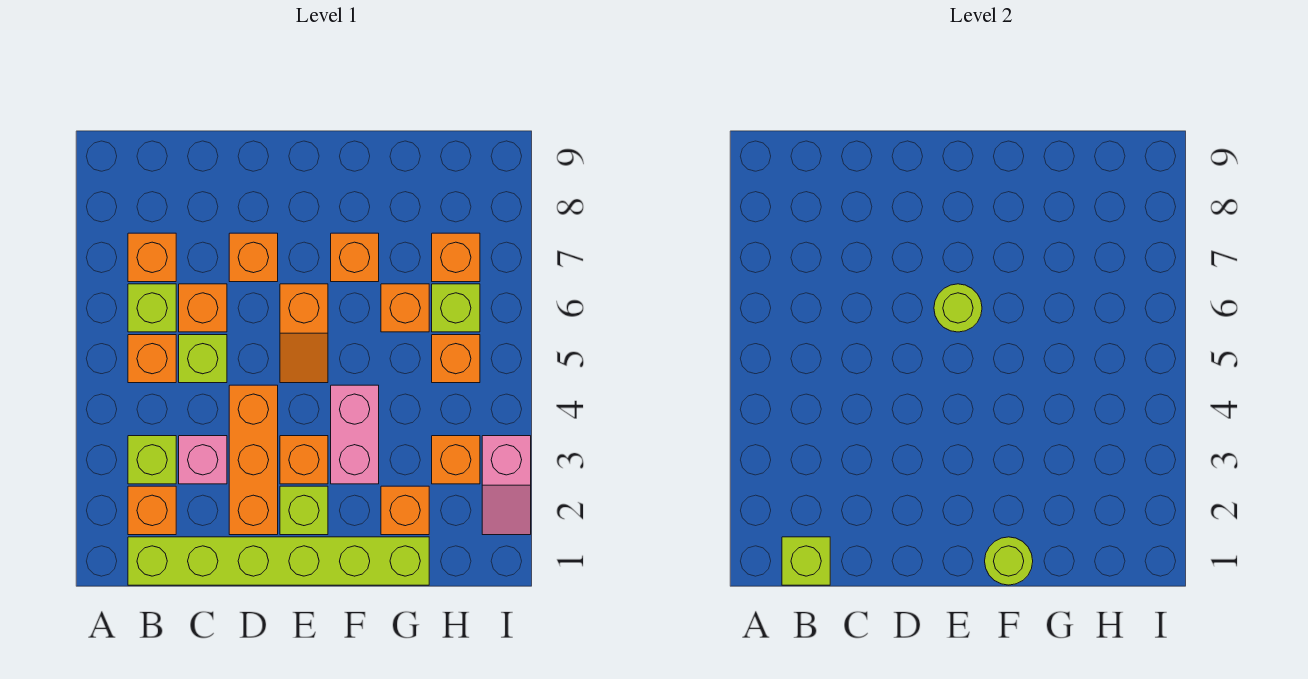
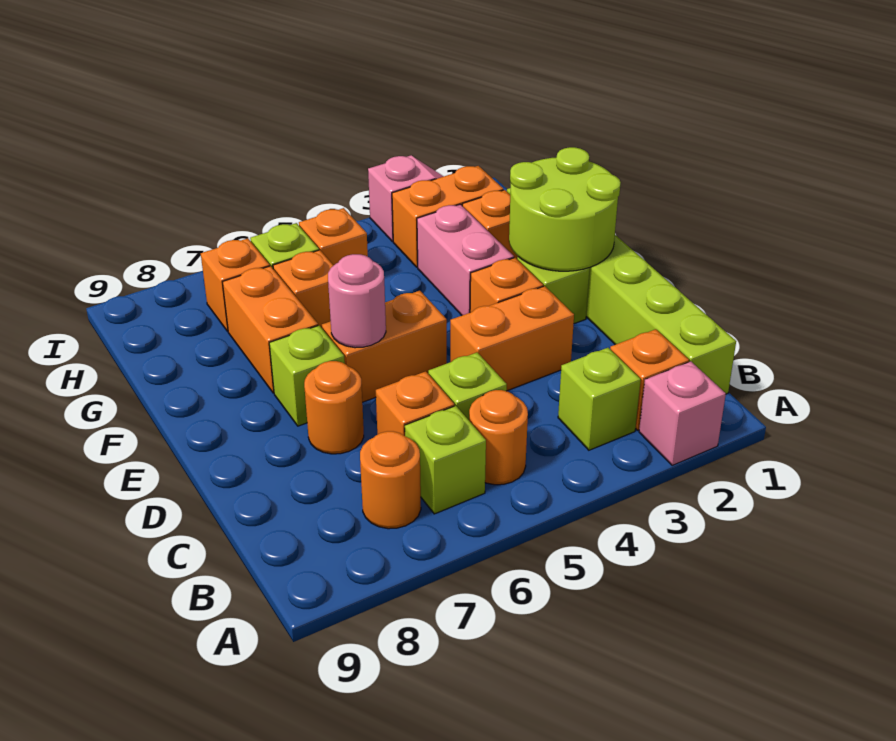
lime 1x1 brick [782,537,830,585] -> lime 1x1 brick moved to [269,325,345,426]
orange 1x1 brick [128,335,176,383] -> orange 1x1 round brick [469,390,528,485]
orange 1x1 brick [128,233,176,282] -> orange 1x1 round brick [360,431,421,529]
pink 1x1 brick [179,436,227,484] -> pink 1x1 brick moved to [639,361,726,466]
orange 1x3 brick [229,385,278,535] -> orange 1x2 brick [450,286,574,391]
orange 1x1 brick [229,233,278,282] -> orange 1x1 round brick [304,361,364,454]
orange 1x2 slope [280,284,328,383] -> orange 1x2 brick [322,291,447,402]
lime 1x1 round brick [934,284,982,332] -> pink 1x1 round brick [328,254,386,348]
lime 1x1 round brick [985,537,1033,585] -> lime 2x2 round brick [509,147,621,271]
pink 1x2 brick [331,385,379,484] -> pink 1x2 brick turned to [417,204,514,315]
orange 1x1 brick [331,233,379,282] -> orange 1x2 brick [222,266,318,393]
orange 1x1 brick [432,436,480,484] -> orange 1x2 brick [392,166,503,267]

